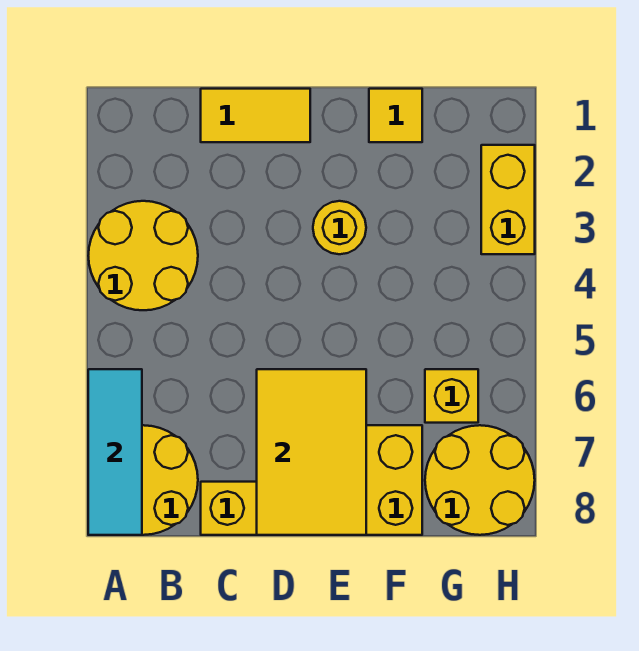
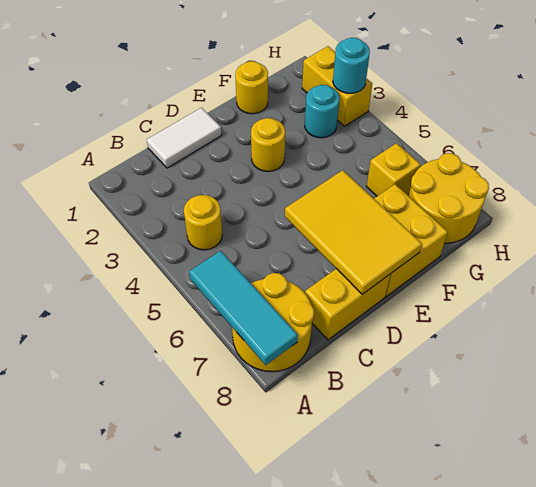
yellow 2x2 round brick [88,201,198,310] -> yellow 1x1 round brick [184,195,222,250]
yellow 1x2 tile [201,89,310,142] -> white 1x2 tile [147,108,222,168]
yellow 1x1 tile [369,89,422,142] -> yellow 1x1 round brick [235,61,268,114]
none -> cyan 1x1 round brick [305,85,340,138]
none -> cyan 1x1 round brick [333,38,370,93]

